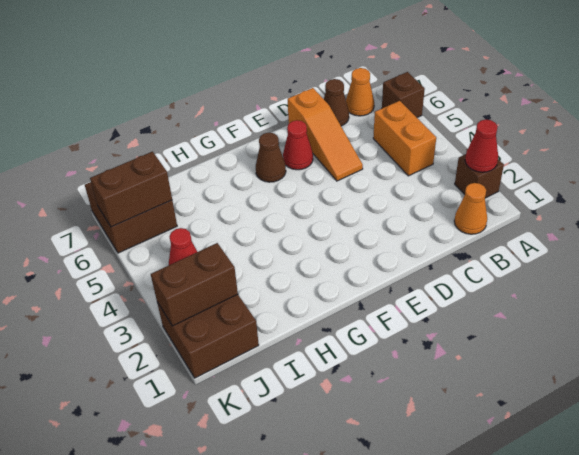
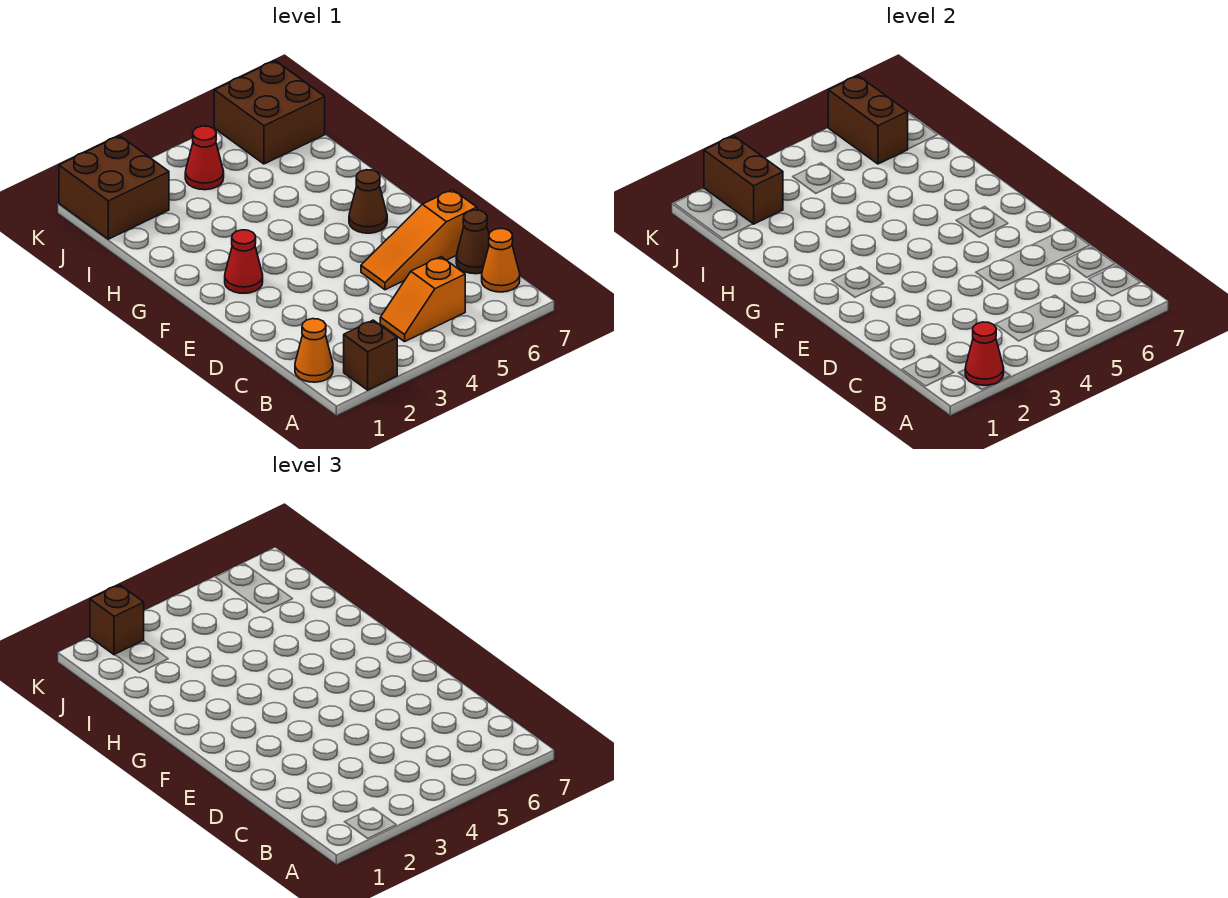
brown 1x1 brick [382,72,425,117] -> brown 1x1 brick moved to [90,585,144,655]
orange 1x2 brick [373,101,436,176] -> orange 1x2 slope [380,257,465,342]
red 1x1 cone [283,120,313,170] -> red 1x1 cone moved to [225,230,263,293]

